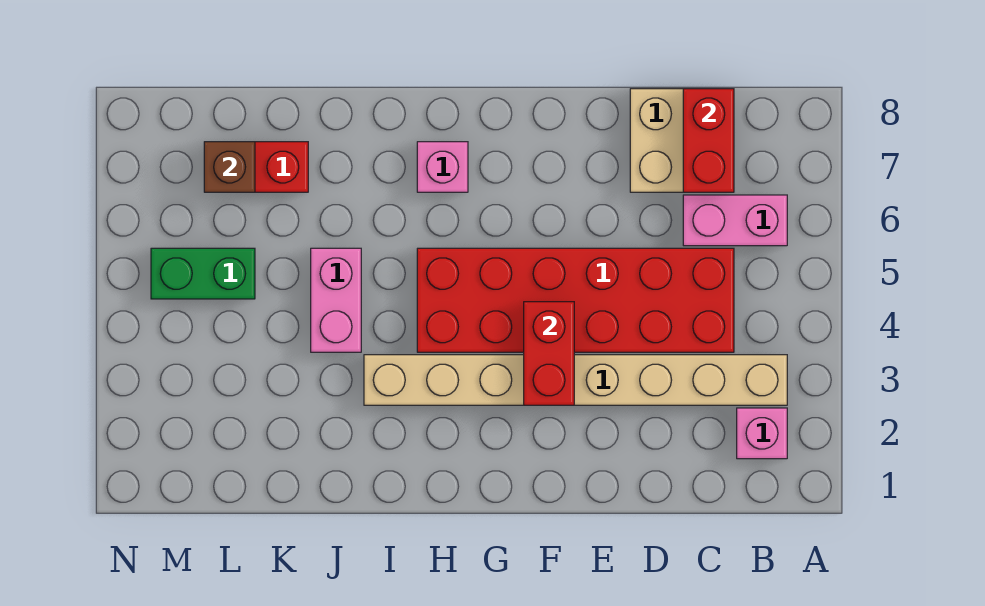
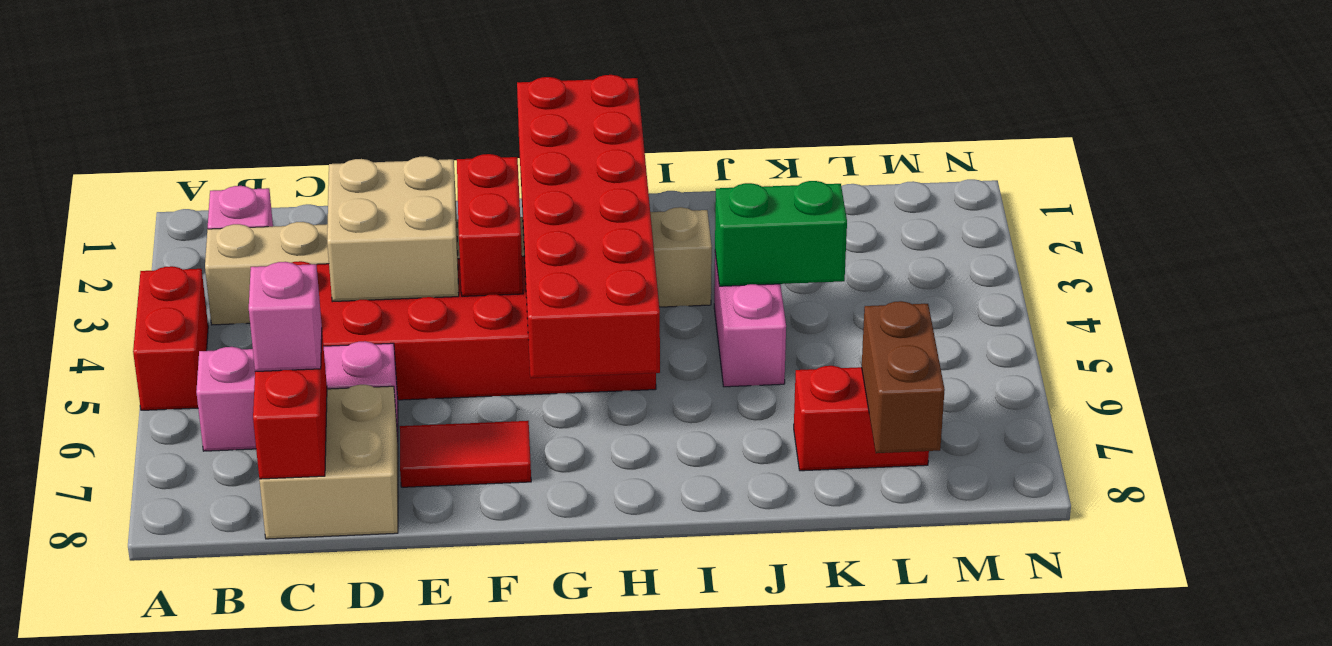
none -> red 1x2 brick [133,266,208,410]
pink 1x2 brick [683,195,787,246] -> pink 1x3 brick [196,341,398,451]
none -> tan 2x2 brick [327,156,459,302]
none -> red 1x2 tile [400,421,531,487]
none -> red 2x6 brick [517,75,660,378]
pink 1x1 brick [417,142,468,192] -> pink 1x1 brick moved to [249,262,322,372]
green 1x2 brick [151,248,255,299] -> green 1x2 brick moved to [715,181,847,286]
brown 1x1 brick [204,142,255,192] -> brown 1x2 brick [862,301,945,453]

